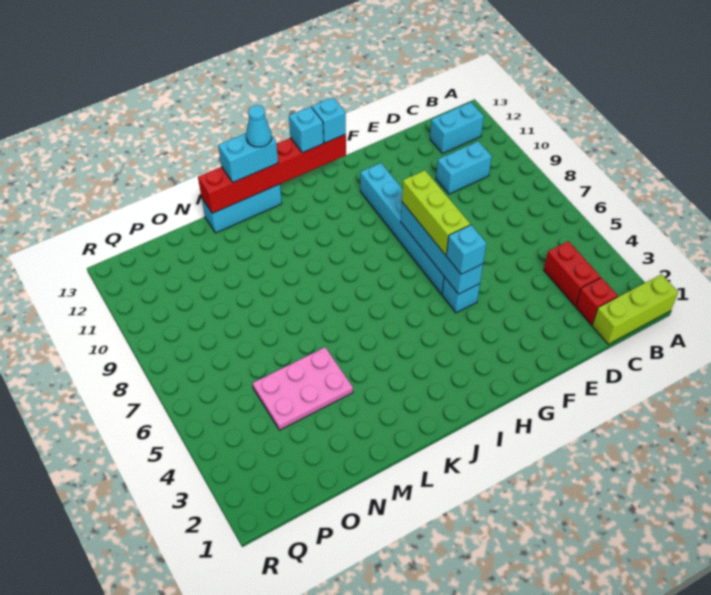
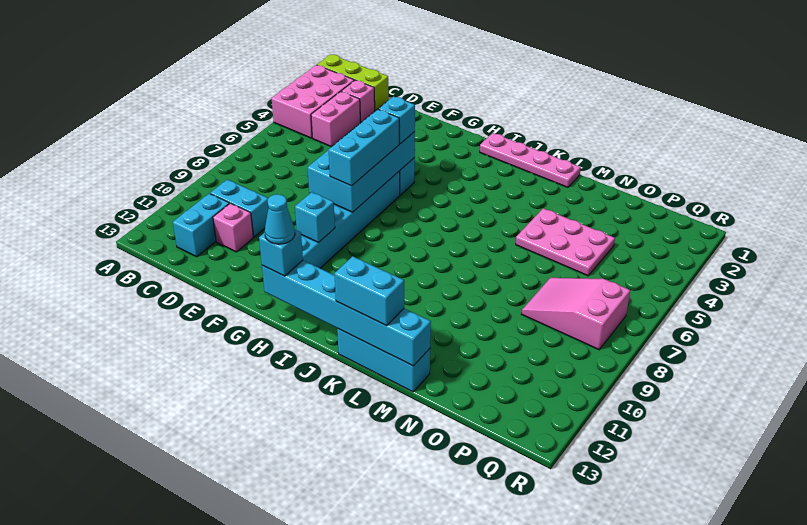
none -> pink 2x3 brick [272,65,354,138]
cyan 1x2 brick [430,102,484,154] -> cyan 1x2 brick turned to [173,193,229,257]
red 1x1 brick [576,278,618,325] -> pink 1x1 brick [341,80,375,122]
red 1x2 brick [544,241,601,306] -> pink 1x2 brick [311,91,360,147]
none -> pink 1x1 brick [213,203,253,252]
cyan 1x4 brick [401,202,483,294] -> cyan 2x4 brick [308,132,415,212]
lime 1x3 brick [402,170,470,255] -> cyan 1x3 brick [329,109,399,186]
red 1x6 brick [198,134,346,213] -> cyan 1x6 brick [262,261,431,366]
none -> pink 1x4 plate [480,133,581,187]
cyan 1x1 brick [289,107,324,153] -> cyan 1x1 brick moved to [295,192,335,243]
cyan 1x1 cone [246,105,272,147] -> cyan 1x1 cone moved to [265,194,295,244]
none -> pink 2x3 slope [522,278,630,350]

